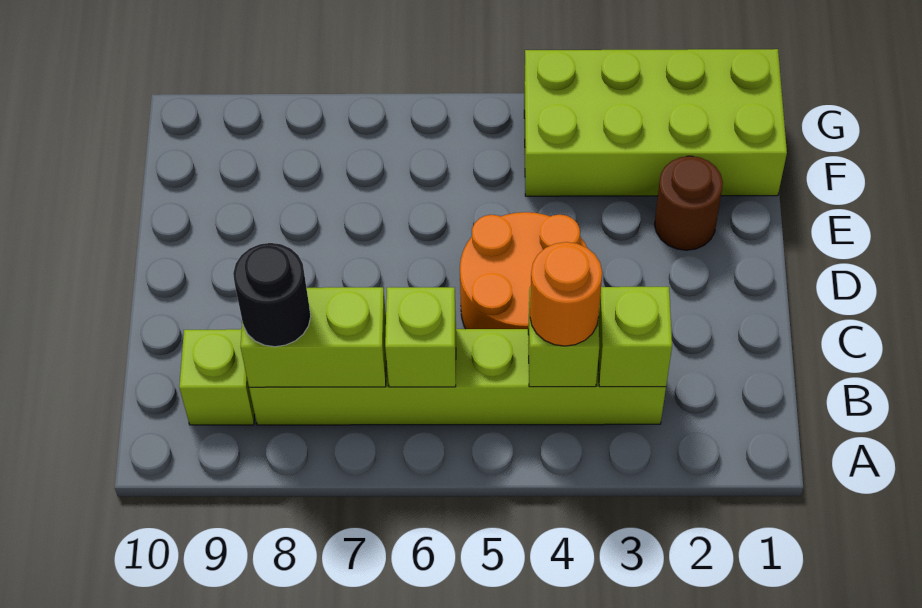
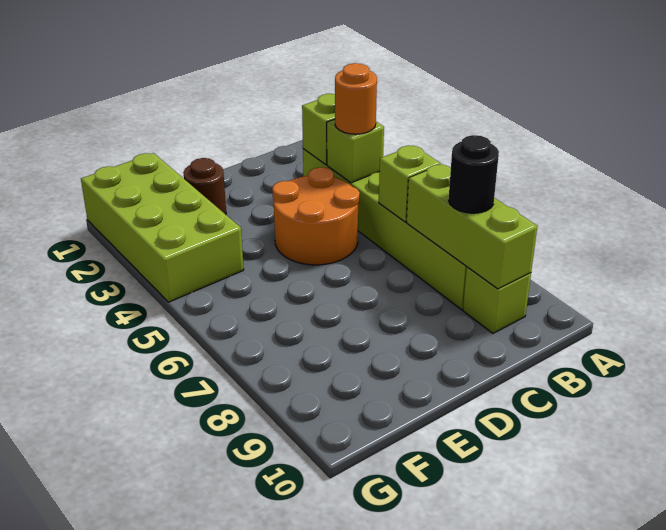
lime 1x2 brick [241,287,386,387] -> lime 1x3 brick [406,164,537,289]

